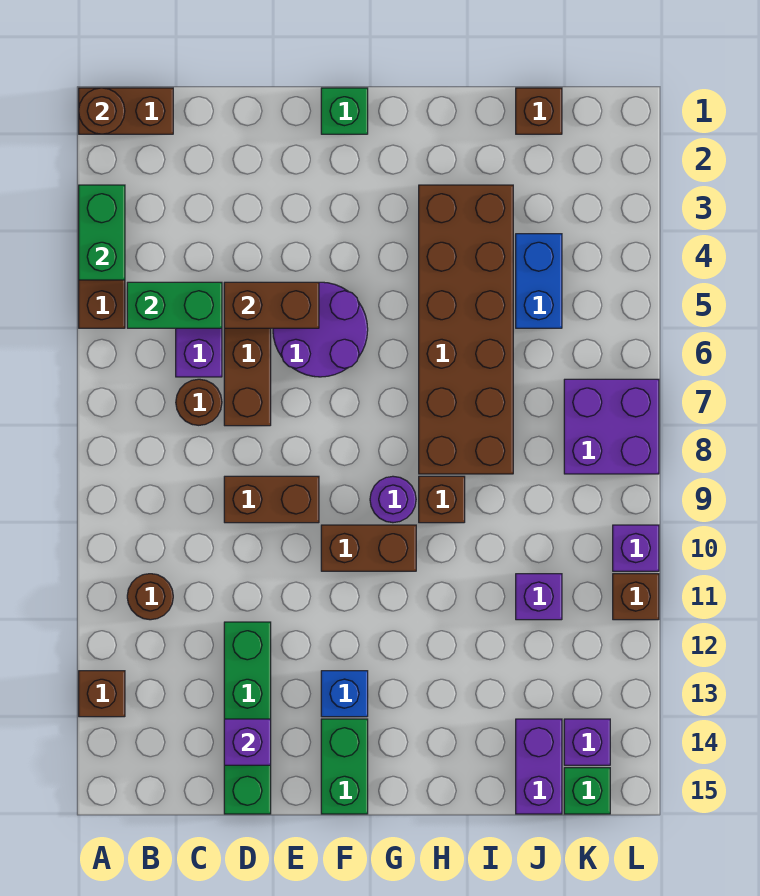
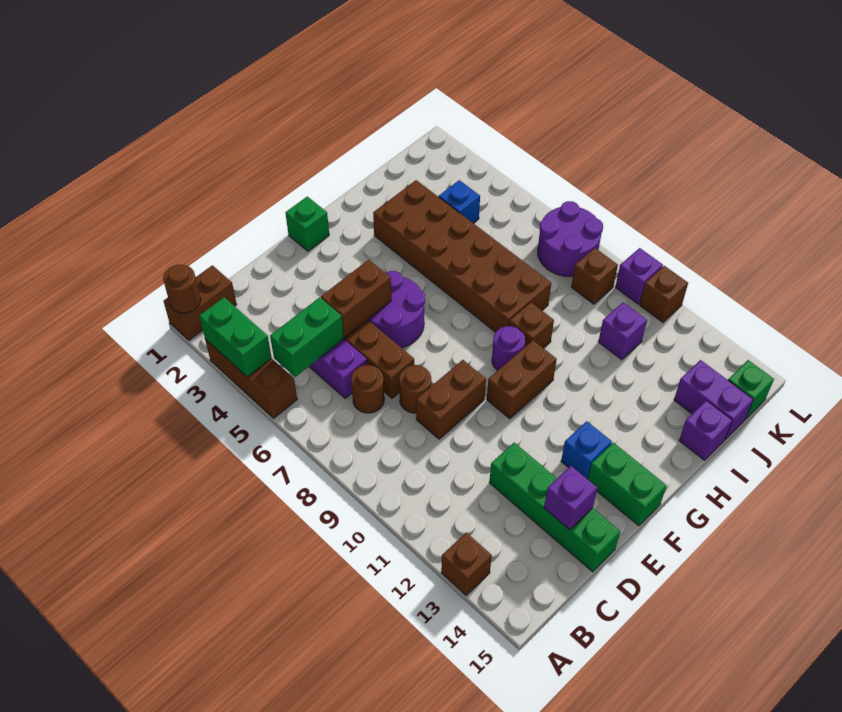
brown 1x1 round brick [127,574,173,620] -> brown 1x1 round brick moved to [399,365,431,413]
brown 1x1 brick [516,88,562,134] -> brown 1x1 brick moved to [571,248,618,304]
blue 1x2 brick [516,234,562,328] -> blue 1x1 brick [439,180,480,223]
purple 2x2 brick [564,379,659,474] -> purple 2x2 round brick [538,201,603,276]
purple 1x1 brick [564,719,610,765] -> purple 1x1 brick moved to [679,400,732,460]

